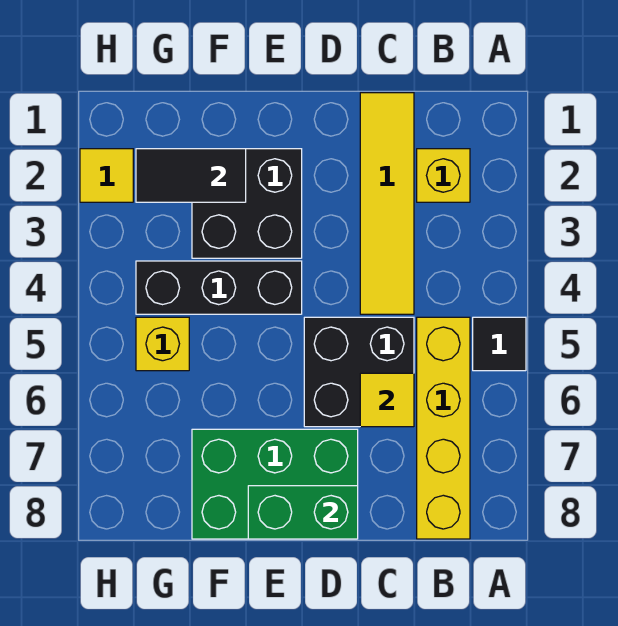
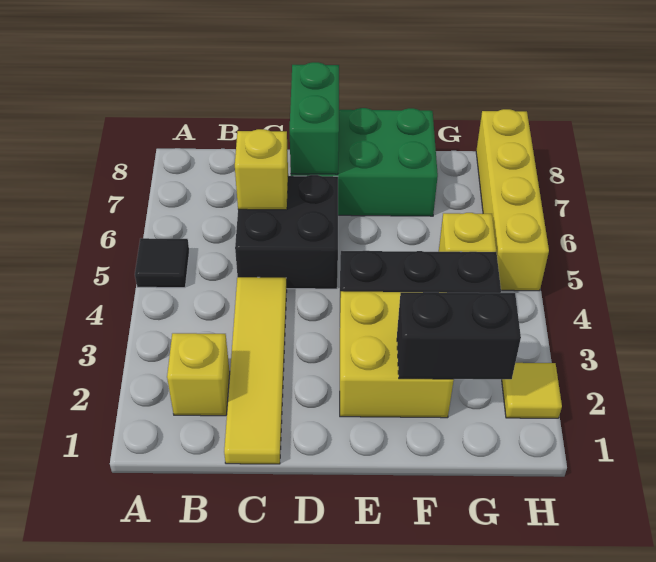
yellow 1x4 brick [417,317,470,539] -> yellow 1x4 brick moved to [476,109,549,291]
yellow 1x1 tile [360,373,414,427] -> yellow 1x1 brick [235,129,288,210]
green 1x2 brick [248,486,358,539] -> green 1x2 brick turned to [290,62,339,174]
black 2x2 brick [192,149,302,258] -> yellow 2x2 brick [340,291,454,418]
black 1x2 tile [136,149,246,202] -> black 1x2 brick [397,292,521,379]

